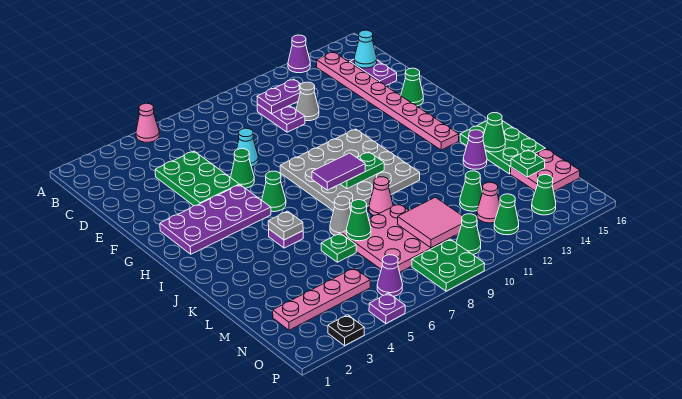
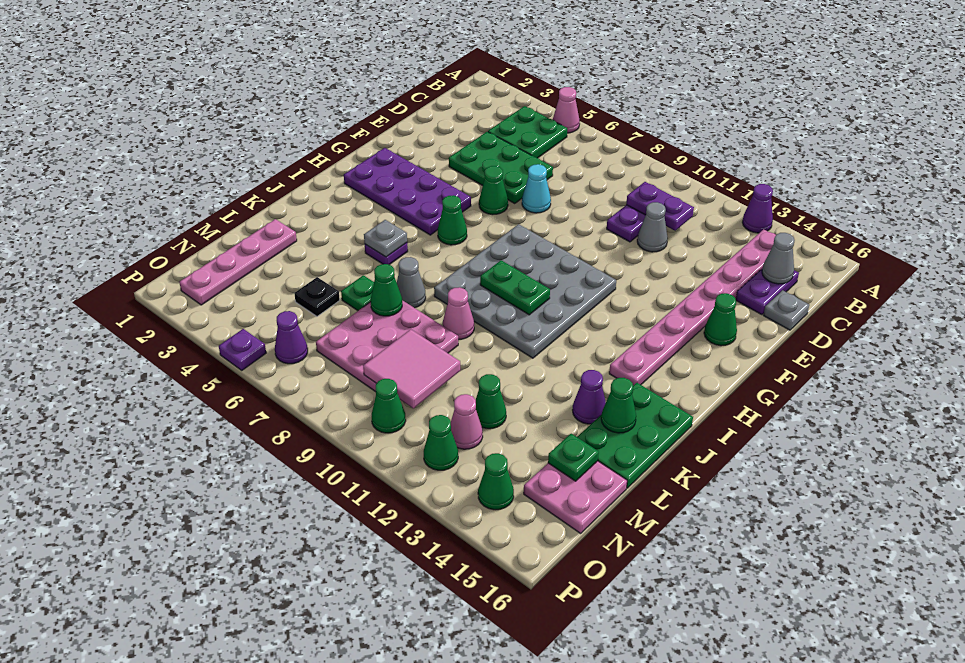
cyan 1x1 cone [354,30,377,68] -> grey 1x1 cone [762,233,795,284]
green 2x3 plate [155,151,239,206] -> green 2x3 plate turned to [449,132,553,203]
none -> grey 1x1 plate [763,290,809,330]
purple 1x2 tile [312,153,365,190] -> none
pink 1x4 plate [273,268,370,330] -> pink 1x4 plate turned to [179,219,297,305]
green 2x2 plate [412,239,485,291] -> green 2x2 plate moved to [488,106,567,158]
black 1x1 plate [328,315,364,346] -> black 1x1 plate moved to [294,277,340,316]

